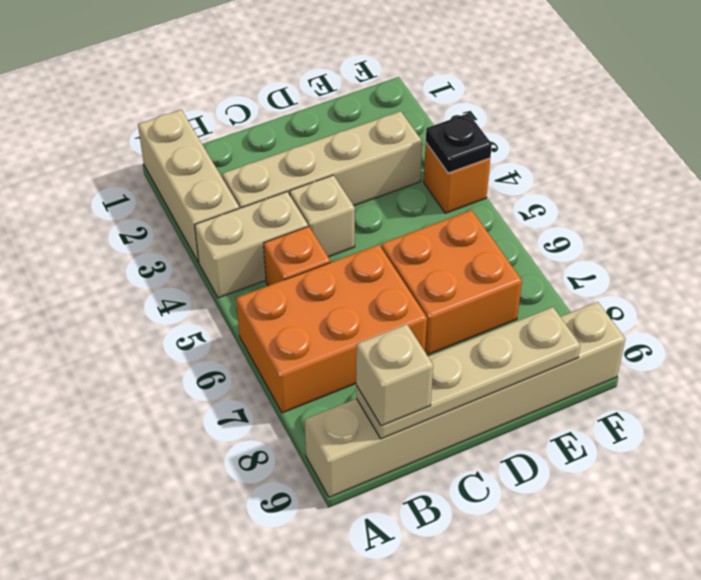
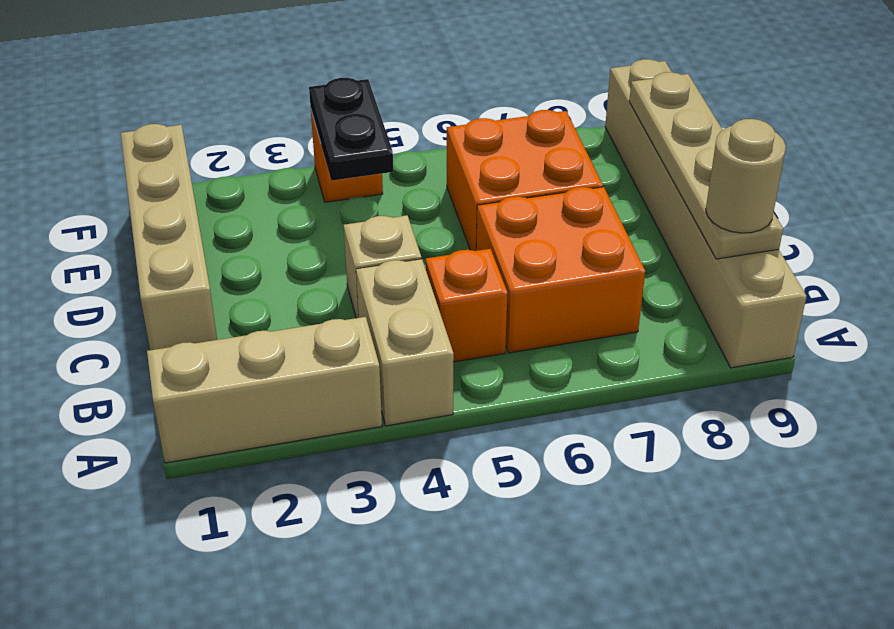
orange 2x3 brick [236,245,427,413] -> orange 2x2 brick [476,187,645,353]
tan 1x4 brick [222,111,422,208] -> tan 1x4 brick moved to [121,124,217,350]
tan 1x1 brick [356,324,433,426] -> tan 1x1 round brick [706,119,786,233]
black 1x1 plate [426,113,492,173] -> black 1x2 plate [309,78,393,181]

